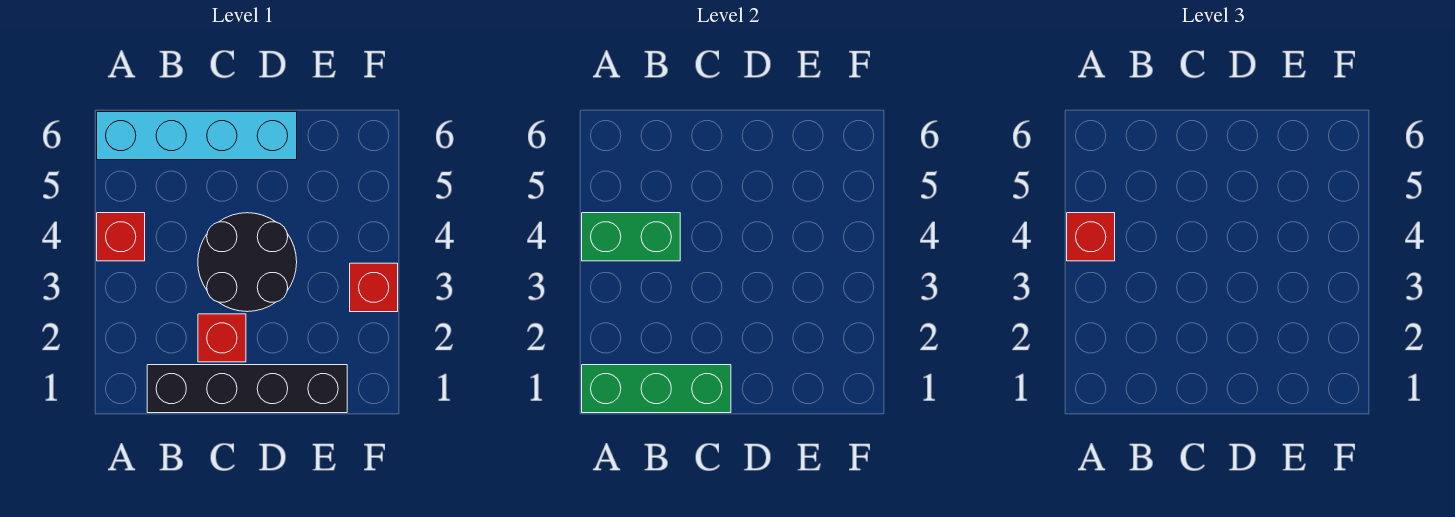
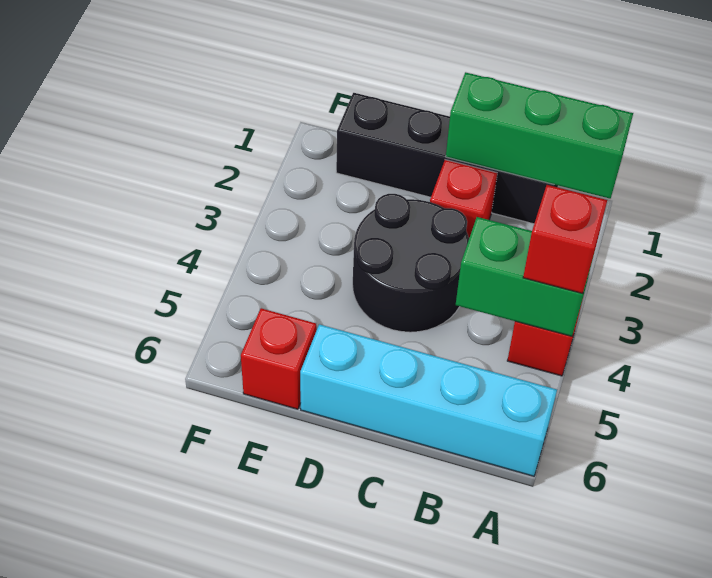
red 1x1 brick [350,263,398,312] -> red 1x1 brick moved to [241,308,316,409]

